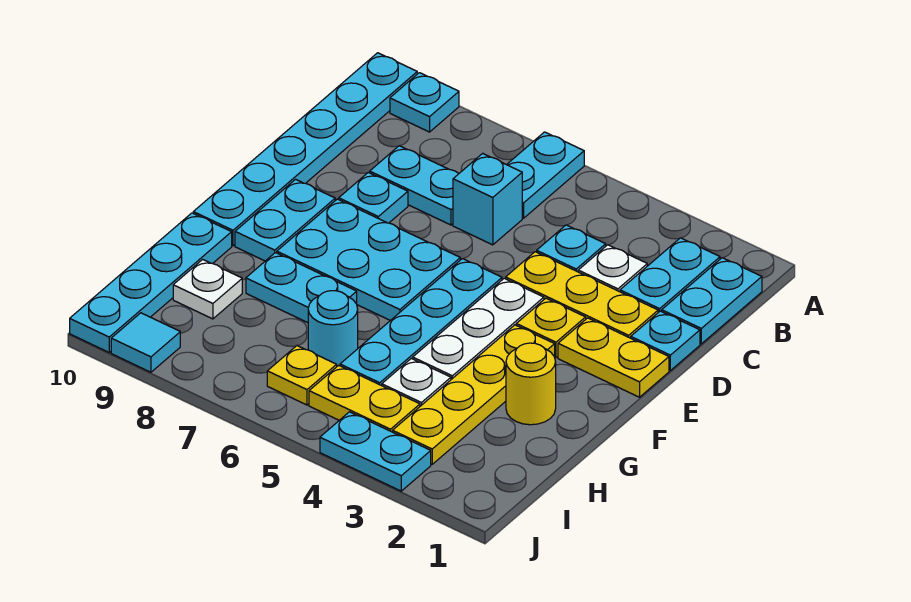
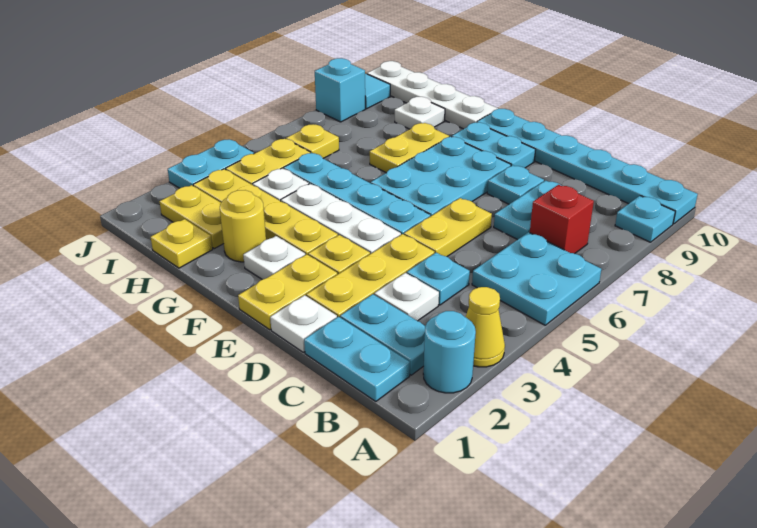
none -> yellow 1x1 cone [466,287,505,367]
cyan 1x2 plate [507,132,584,218] -> cyan 2x2 plate [472,232,601,325]
none -> red 1x1 brick [530,185,594,254]
cyan 1x1 brick [453,153,522,245] -> cyan 1x1 brick moved to [315,58,365,122]
cyan 1x1 plate [631,311,700,370] -> white 1x1 plate [270,295,337,352]
none -> yellow 1x2 plate [404,198,492,257]
none -> white 1x1 plate [243,236,305,280]
cyan 1x2 plate [246,253,357,323] -> yellow 1x2 plate [370,123,449,173]
cyan 1x4 plate [70,213,232,352] -> white 1x4 plate [367,61,498,129]
none -> yellow 1x1 plate [151,219,213,268]
none -> yellow 1x2 plate [159,185,224,249]
cyan 1x1 round brick [308,291,358,366] -> cyan 1x1 round brick moved to [423,311,476,393]

